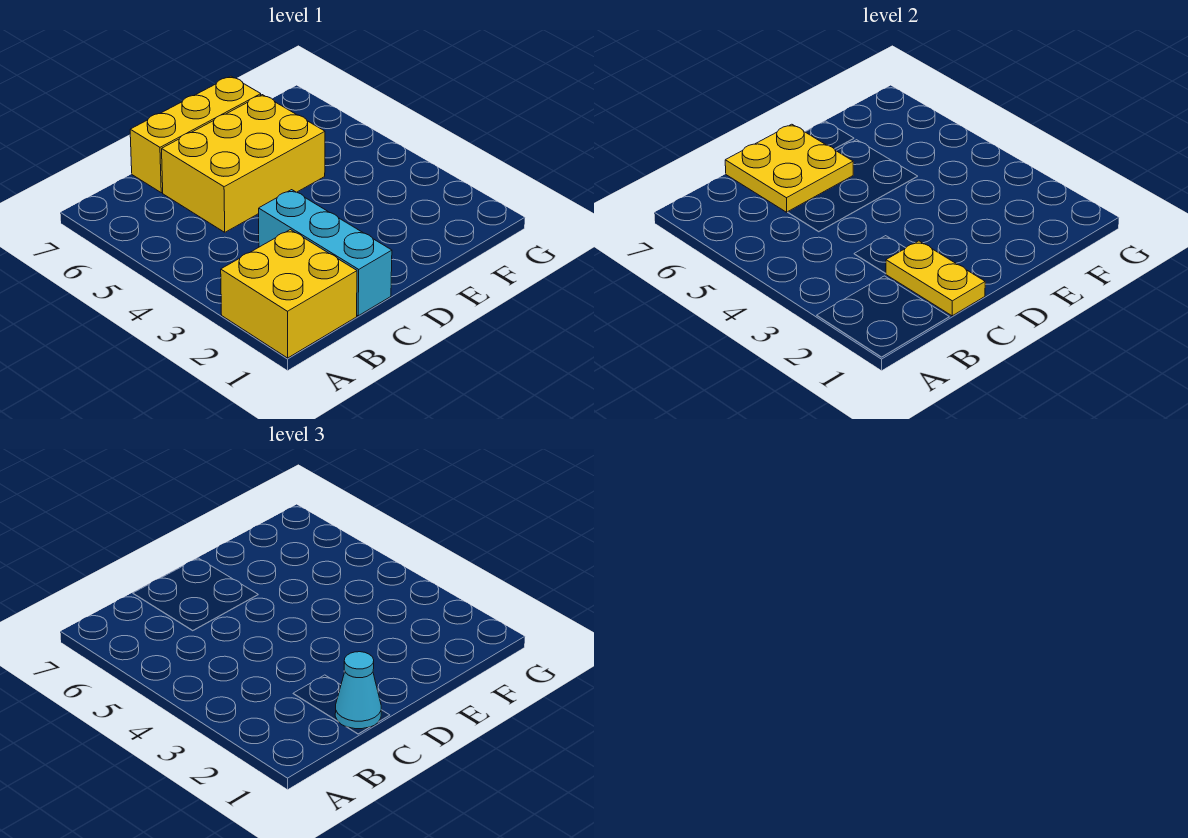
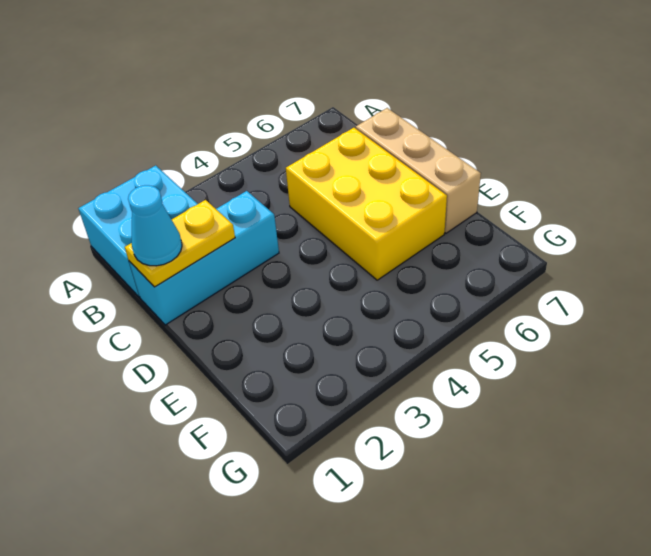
yellow 2x2 brick [221,230,357,358] -> cyan 2x2 brick [78,165,197,297]
yellow 2x2 plate [725,124,853,212] -> none
yellow 1x3 brick [130,76,261,193] -> tan 1x3 brick [356,108,481,233]

